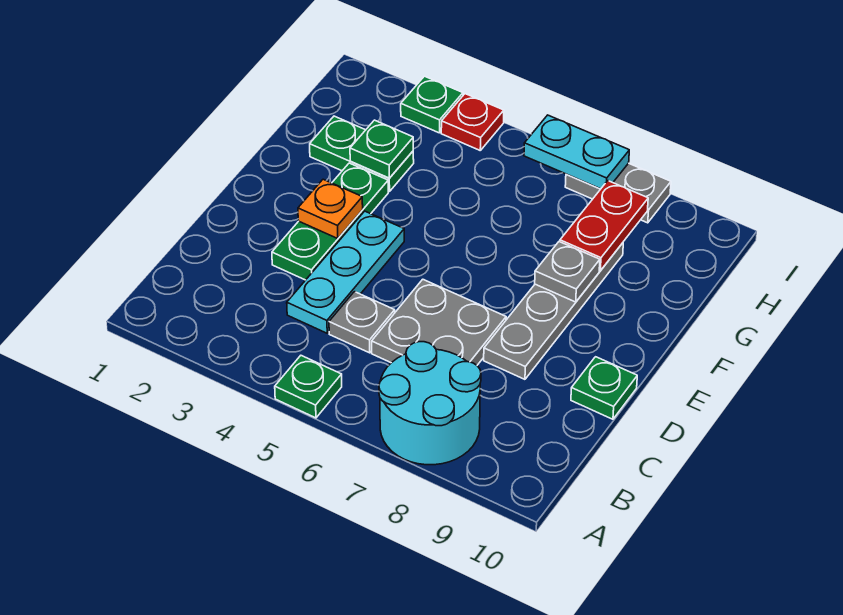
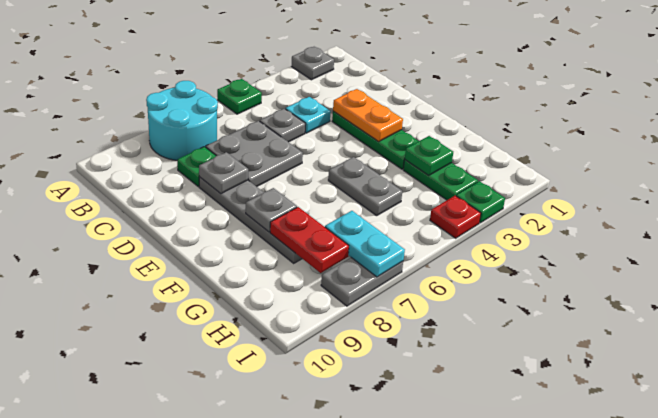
none -> grey 1x1 plate [291,47,334,80]
cyan 1x3 plate [287,211,404,333] -> cyan 1x1 plate [286,97,331,133]
none -> grey 1x1 plate [199,152,248,194]
green 1x1 plate [571,357,637,419] -> green 1x1 plate moved to [177,147,216,187]
orange 1x1 plate [298,179,363,239] -> orange 1x2 plate [333,89,403,142]
none -> grey 1x2 plate [328,157,402,216]
green 1x2 plate [310,116,414,192] -> green 1x2 plate turned to [403,160,478,200]
cyan 1x2 plate [524,115,629,189] -> cyan 1x2 plate turned to [325,211,405,277]

